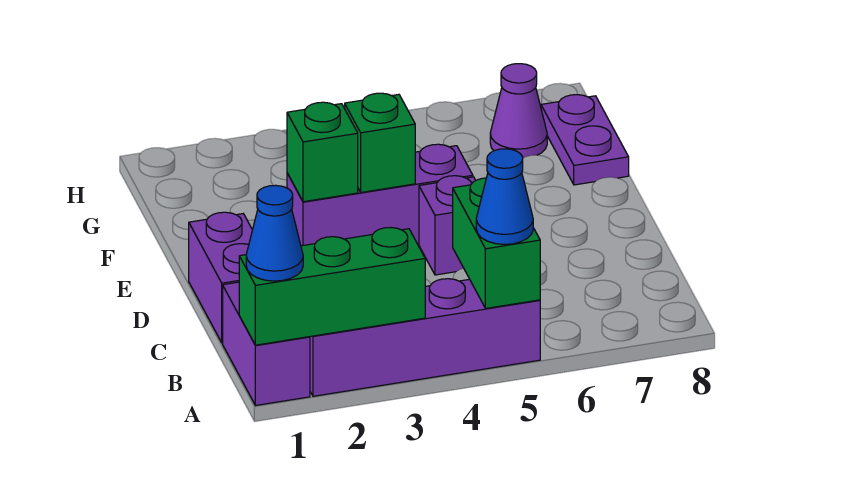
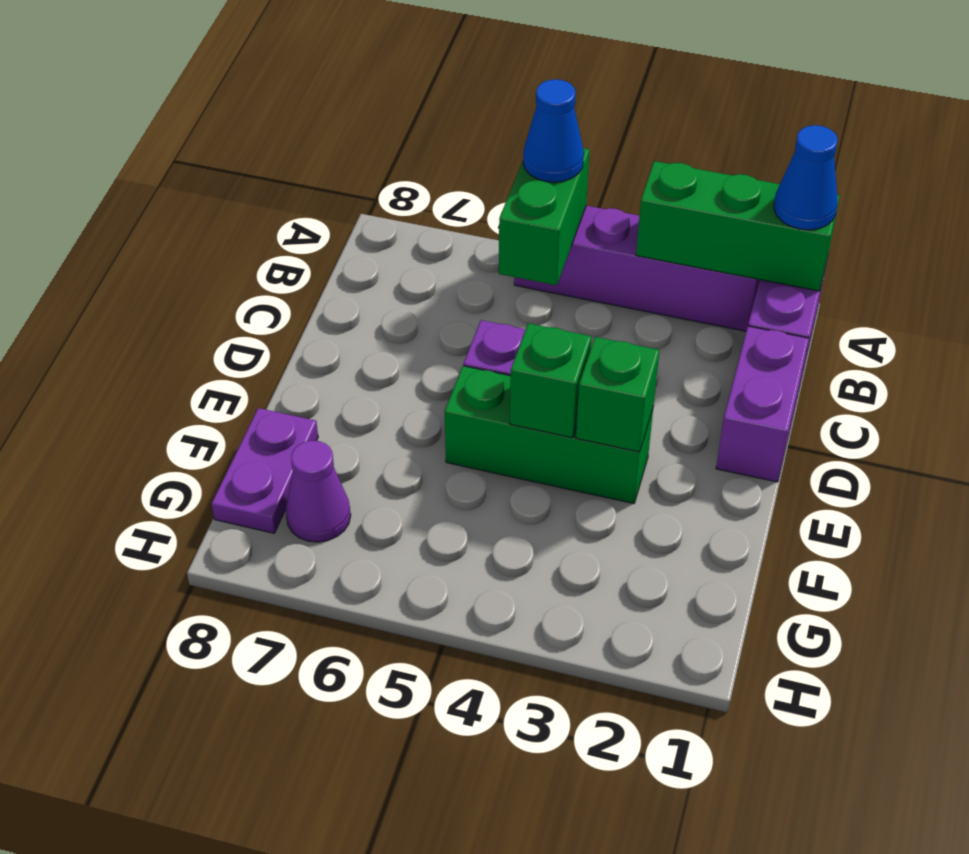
purple 1x3 brick [287,144,473,246] -> green 1x3 brick [445,366,653,503]

